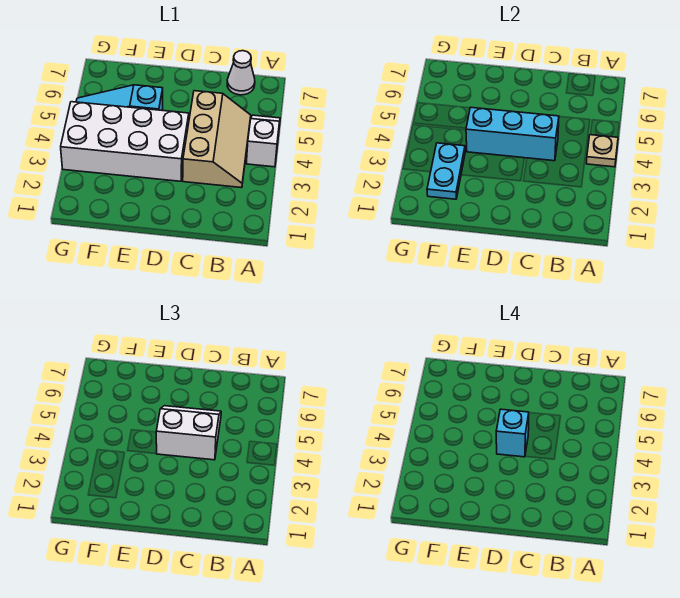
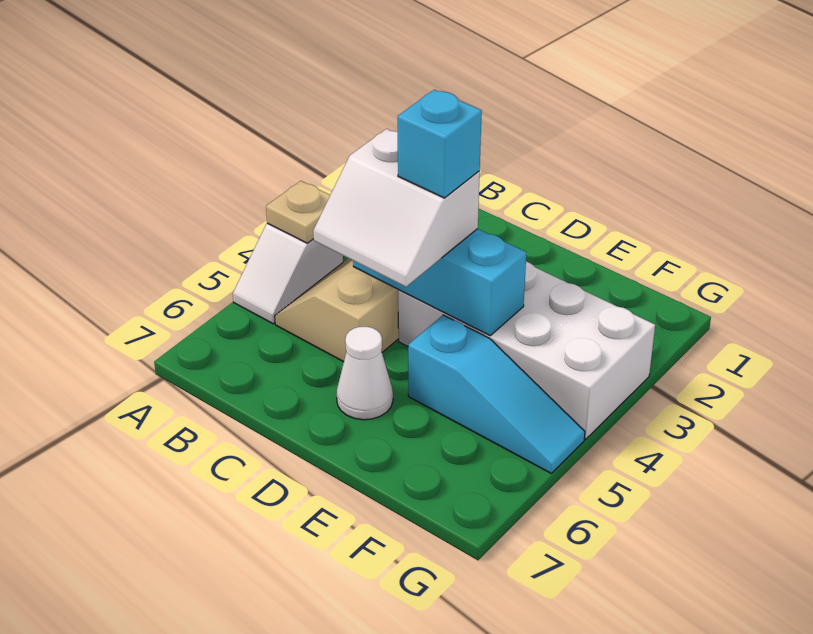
white 1x1 cone [227,51,255,95] -> white 1x1 cone moved to [337,326,393,420]
cyan 1x2 plate [427,143,465,199] -> none

